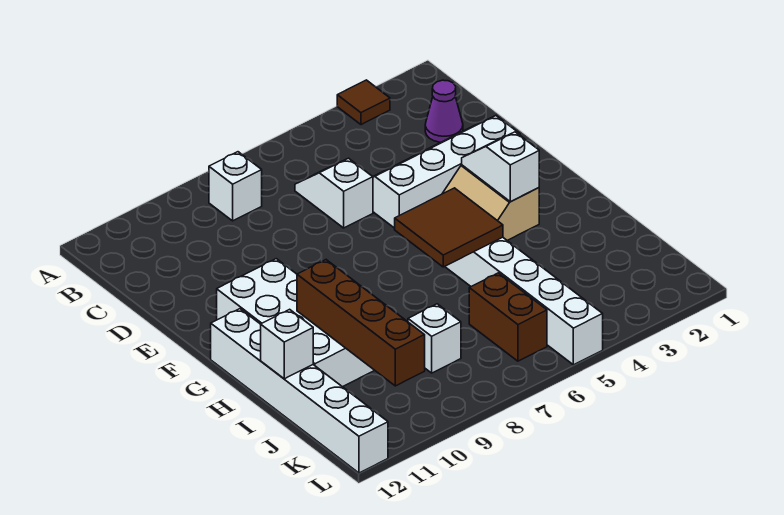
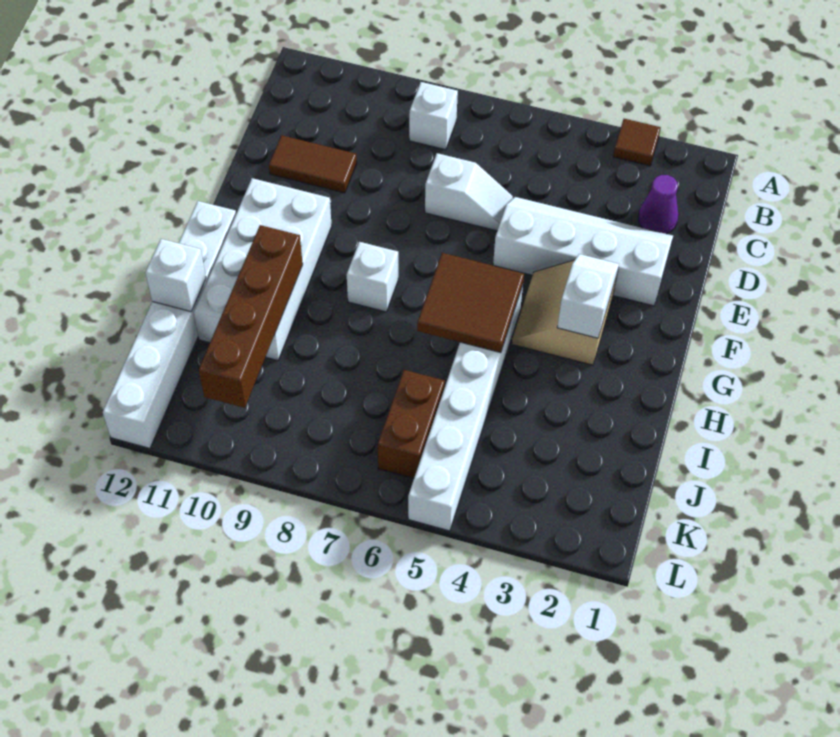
white 1x2 slope [295,158,373,228] -> white 1x2 slope turned to [425,153,513,231]
none -> brown 1x2 tile [269,135,357,193]
white 1x1 brick [408,304,461,373] -> white 1x1 brick moved to [347,242,398,312]

